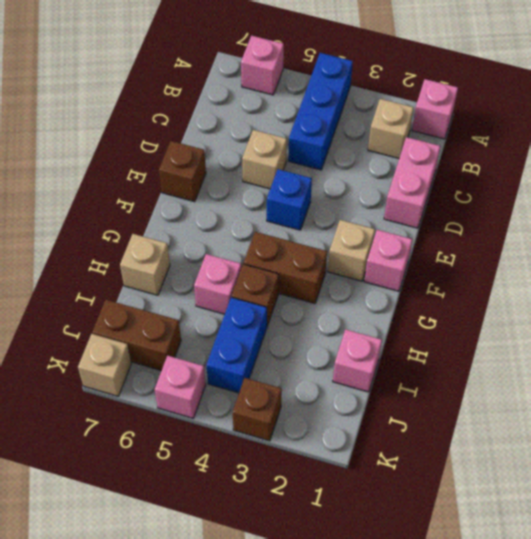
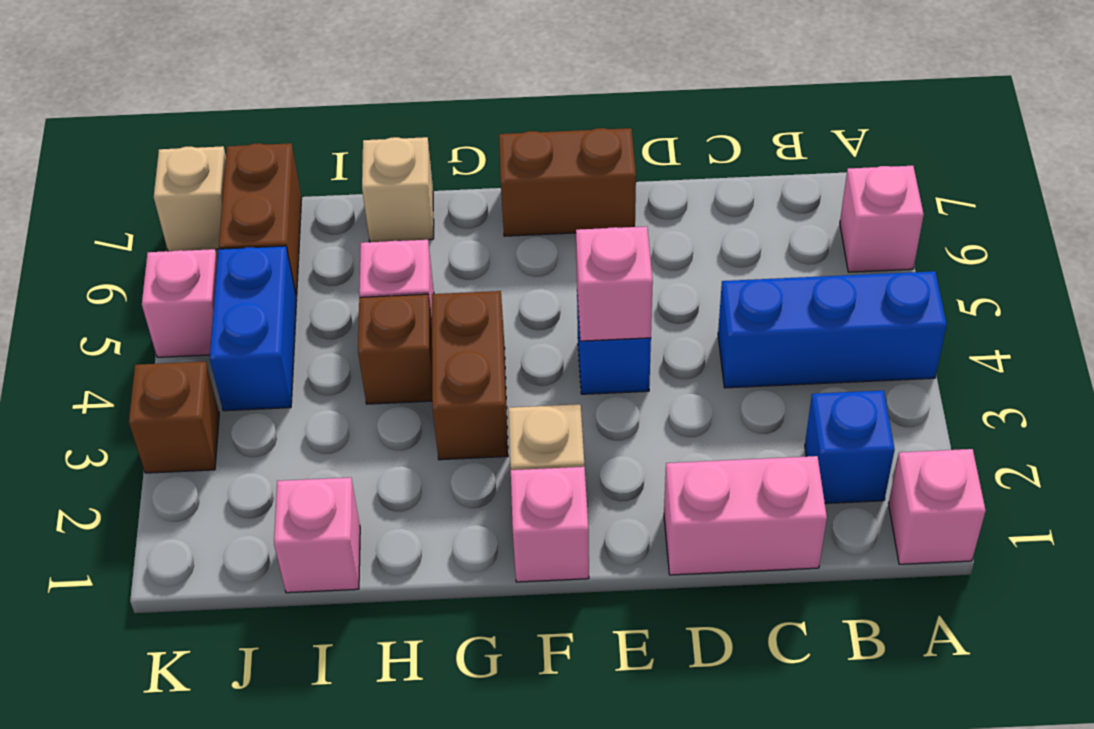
tan 1x1 brick [368,99,414,158] -> blue 1x1 brick [805,390,895,503]
tan 1x1 brick [242,130,287,189] -> none
none -> pink 1x1 brick [576,226,653,341]
brown 1x1 brick [159,141,206,202] -> brown 1x2 brick [499,128,636,236]
blue 1x2 brick [206,297,267,393] -> blue 1x2 brick turned to [210,246,297,411]

